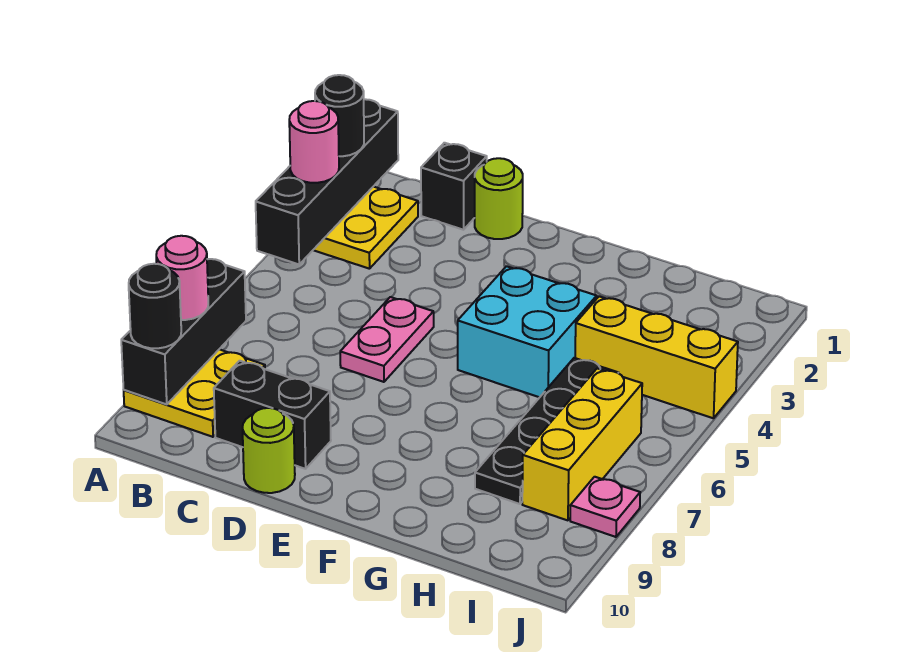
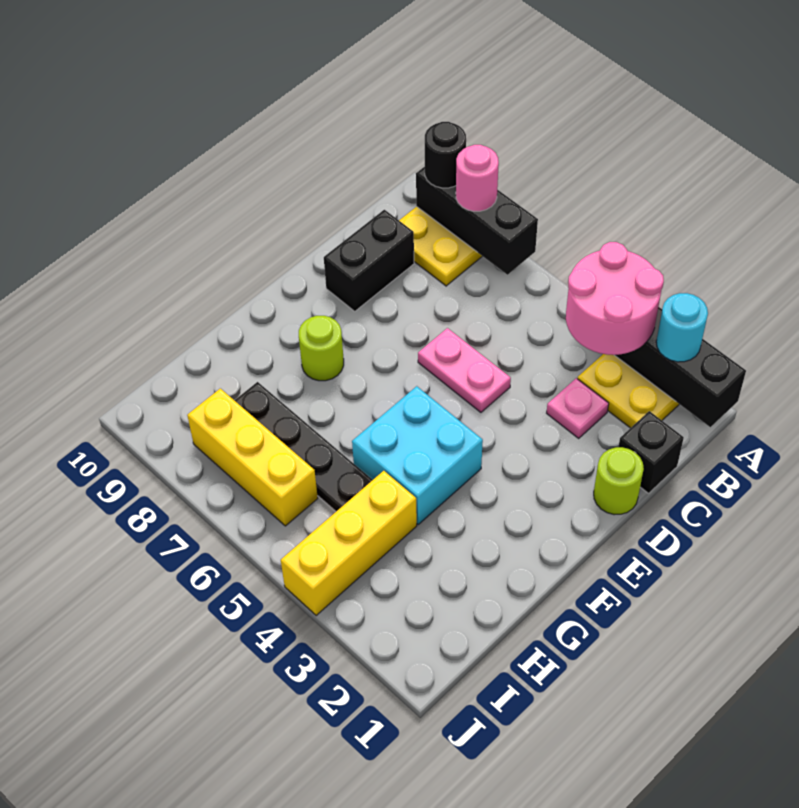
black 1x1 round brick [315,75,364,156] -> cyan 1x1 round brick [656,293,708,362]
pink 1x1 round brick [289,101,339,183] -> pink 2x2 round brick [566,242,664,355]
lime 1x1 round brick [243,408,295,493] -> lime 1x1 round brick moved to [299,316,344,381]
pink 1x1 plate [570,477,640,537] -> pink 1x1 plate moved to [547,378,609,438]

